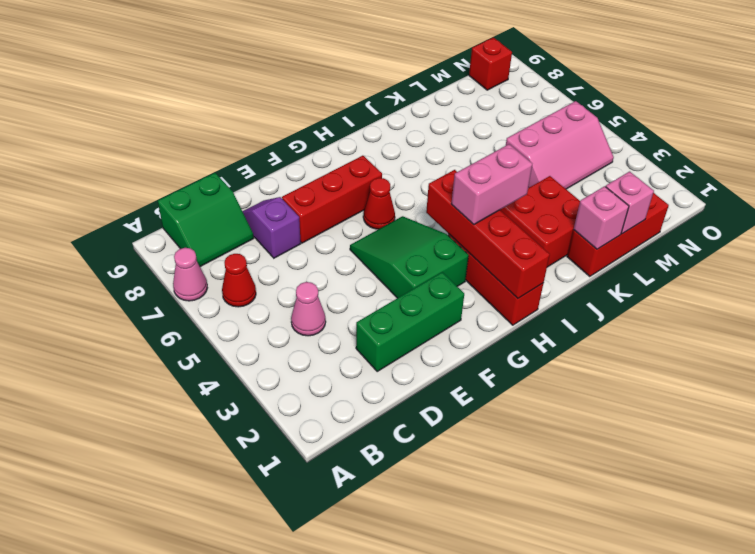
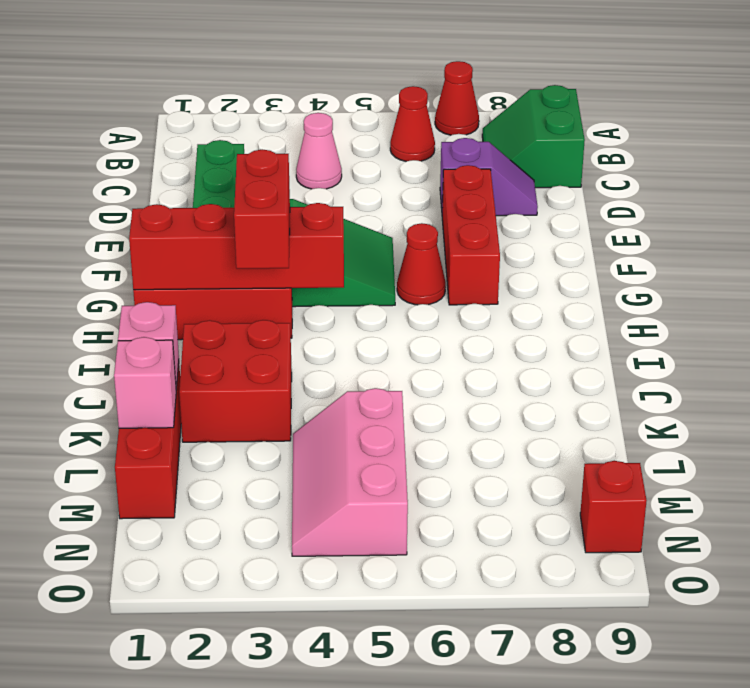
pink 1x1 cone [173,248,207,301] -> red 1x1 cone [435,61,479,135]
pink 1x2 brick [452,144,532,224] -> red 1x2 brick [234,149,290,269]

